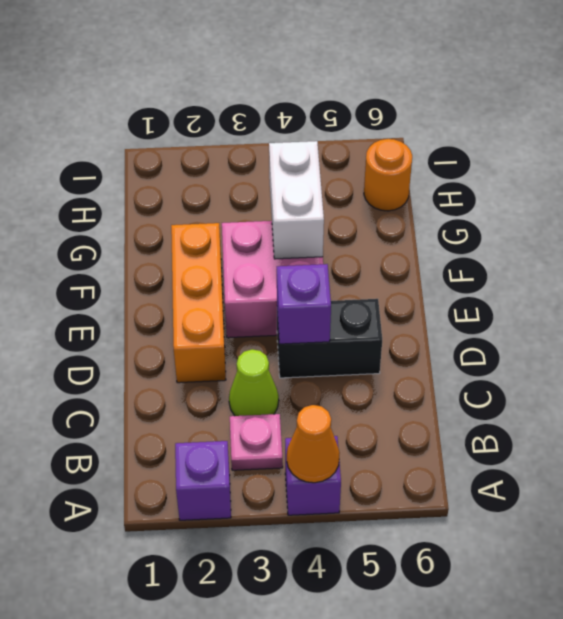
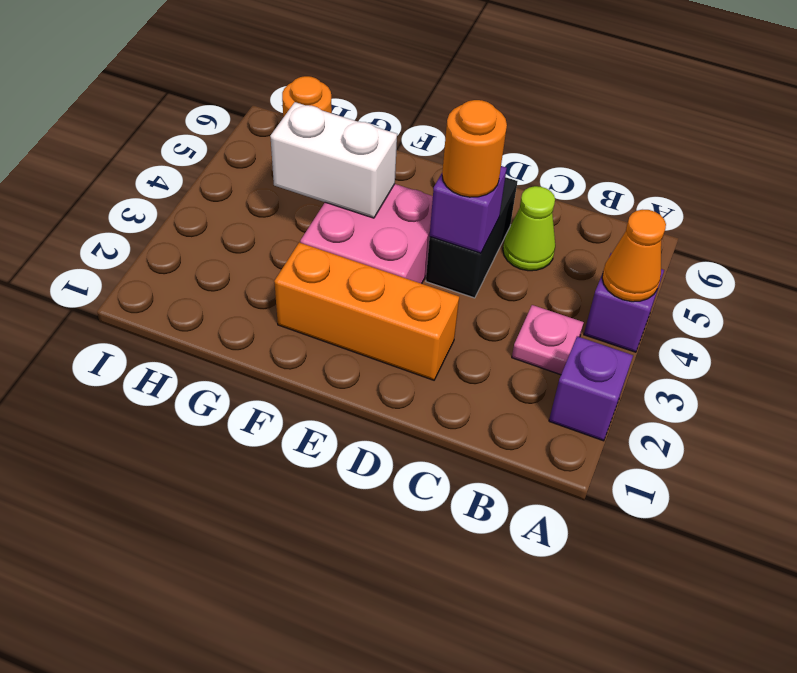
lime 1x1 cone [229,349,279,416] -> lime 1x1 cone moved to [503,186,555,271]
none -> orange 1x1 round brick [442,100,507,197]

